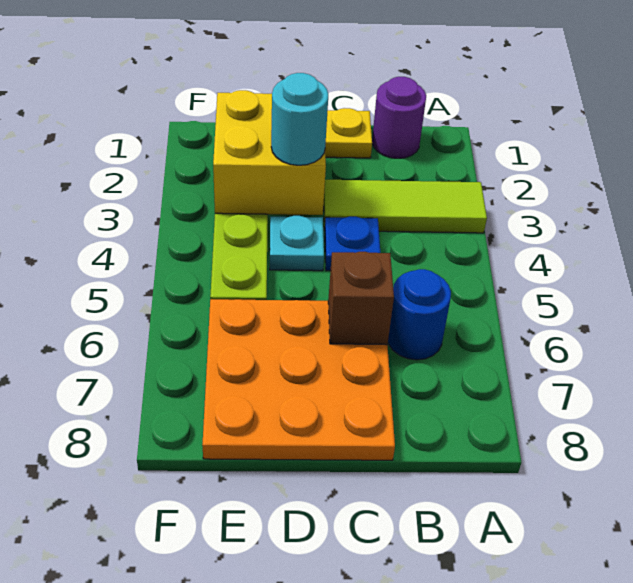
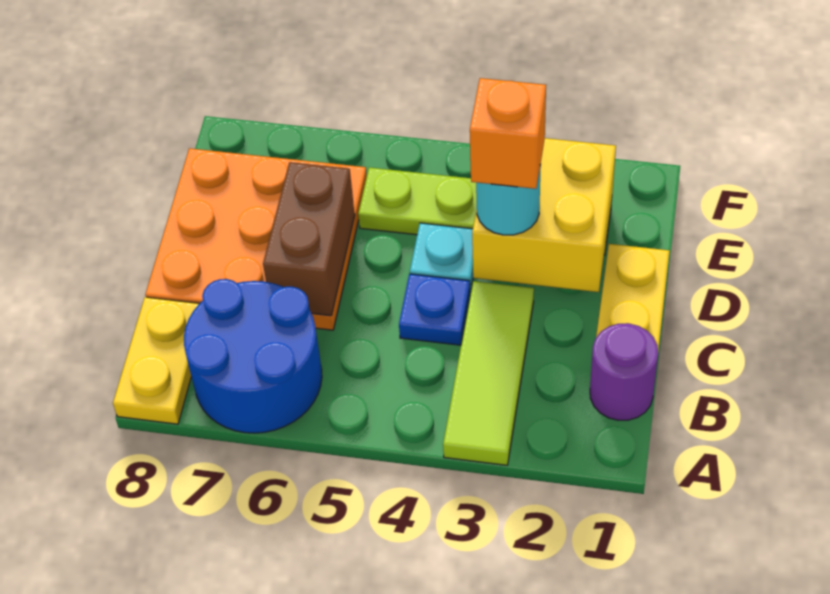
none -> yellow 1x2 plate [113,297,200,424]
blue 1x1 round brick [388,269,451,360] -> blue 2x2 round brick [184,279,322,433]
brown 1x1 brick [328,252,394,345] -> brown 1x2 brick [263,162,355,316]
none -> orange 1x1 brick [470,78,546,189]

